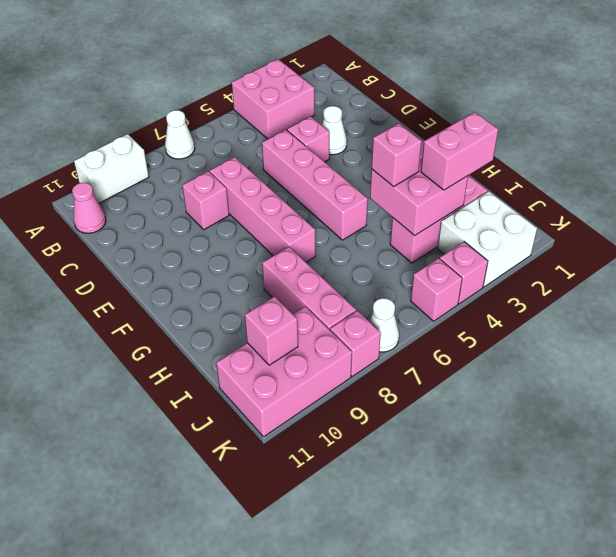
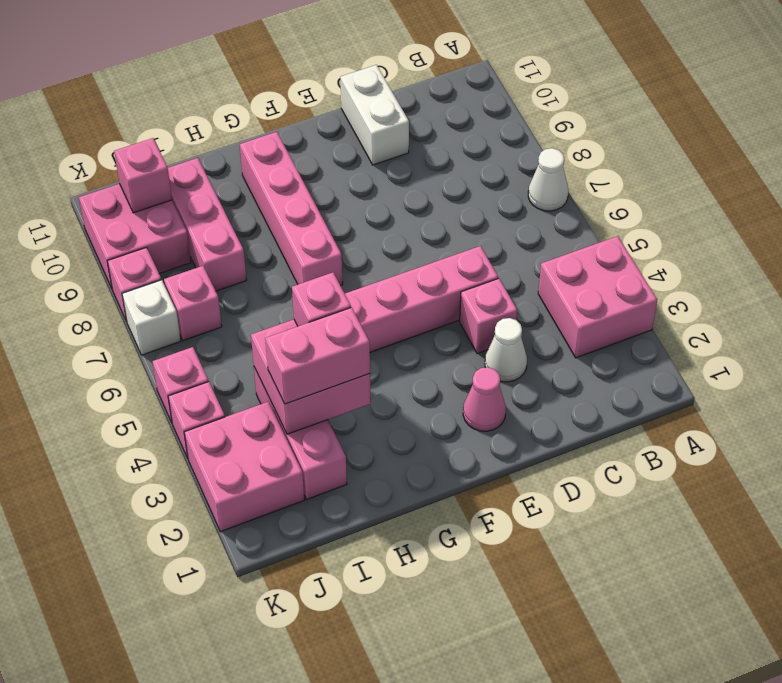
white 1x2 brick [74,134,149,203] -> white 1x2 brick moved to [340,65,409,165]
pink 1x1 cone [72,183,106,233] -> pink 1x1 cone moved to [463,367,506,431]
pink 1x4 brick [210,157,315,262] -> pink 1x4 brick turned to [240,132,343,285]
pink 1x1 brick [182,171,229,230] -> pink 1x1 brick moved to [164,266,222,341]
pink 1x3 brick [262,247,356,330] -> pink 1x3 brick turned to [168,158,246,291]
pink 1x2 brick [421,112,498,190] -> pink 1x2 brick turned to [265,307,370,404]
white 2x2 brick [438,191,537,287] -> pink 2x2 brick [184,402,304,532]
pink 2x3 brick [216,307,352,437] -> pink 2x2 brick [79,184,191,288]
white 1x1 cone [369,298,399,352] -> white 1x1 brick [122,280,181,355]

